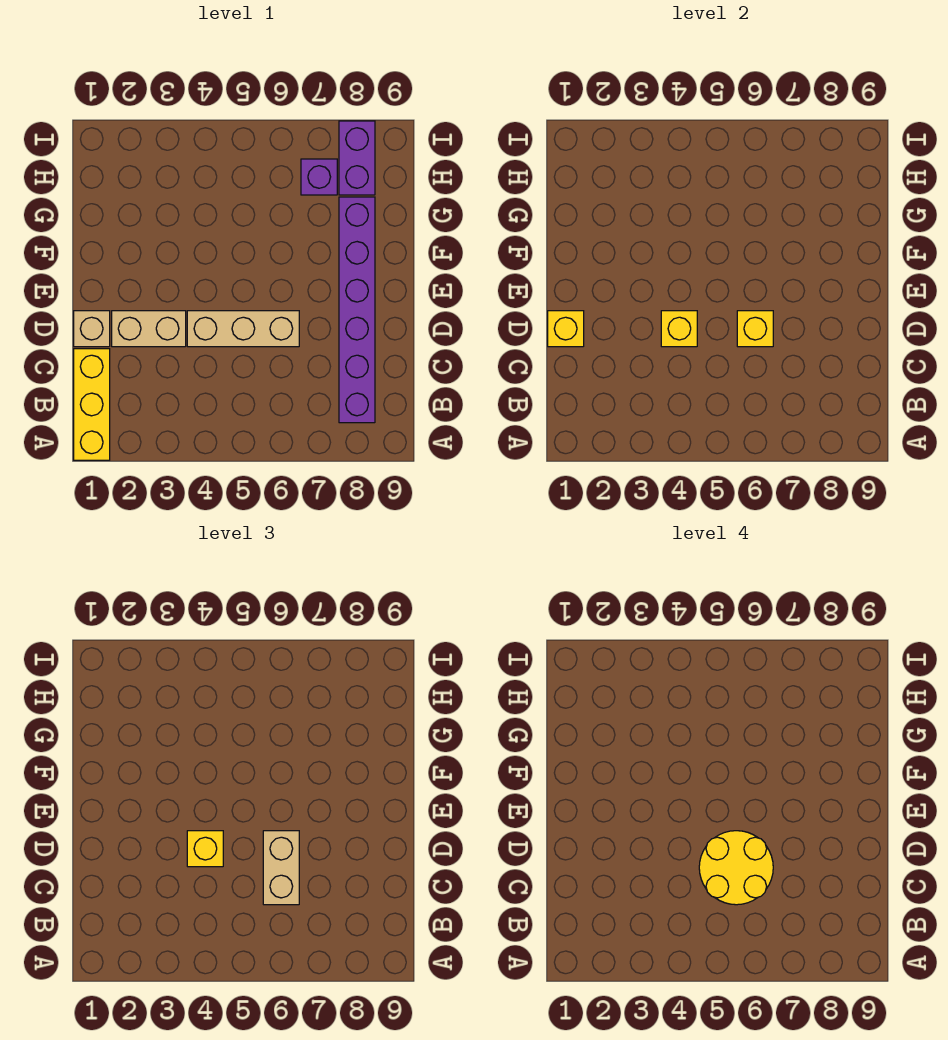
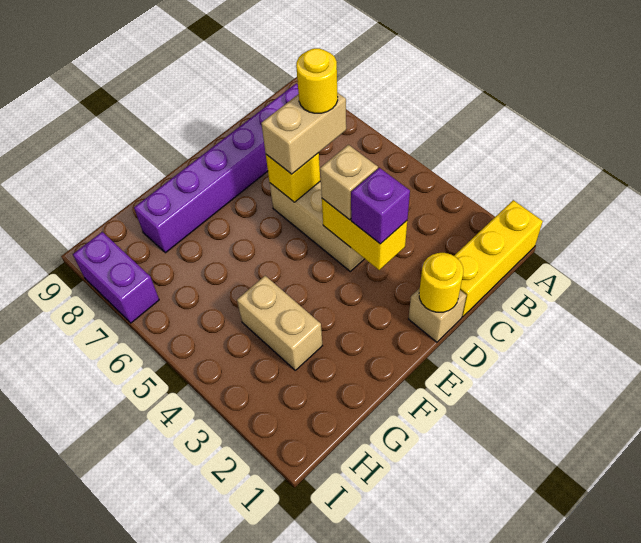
yellow 2x2 round brick [699,831,773,905] -> yellow 1x1 round brick [296,48,338,113]
yellow 1x1 brick [548,311,584,347] -> yellow 1x1 round brick [419,253,463,312]
tan 1x2 brick [112,311,186,347] -> tan 1x2 brick moved to [237,276,323,370]
yellow 1x1 brick [661,311,697,347] -> yellow 1x2 brick [322,199,407,270]
yellow 1x1 brick [187,831,223,867] -> tan 1x1 brick [320,145,378,220]
purple 1x1 brick [301,159,337,195] -> purple 1x1 brick moved to [351,168,410,244]
purple 1x2 brick [339,121,375,195] -> purple 1x2 brick turned to [73,232,159,323]

